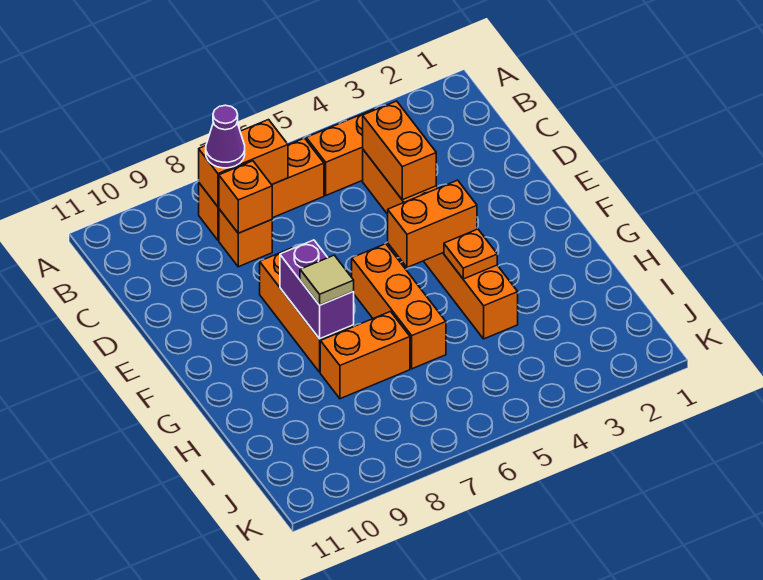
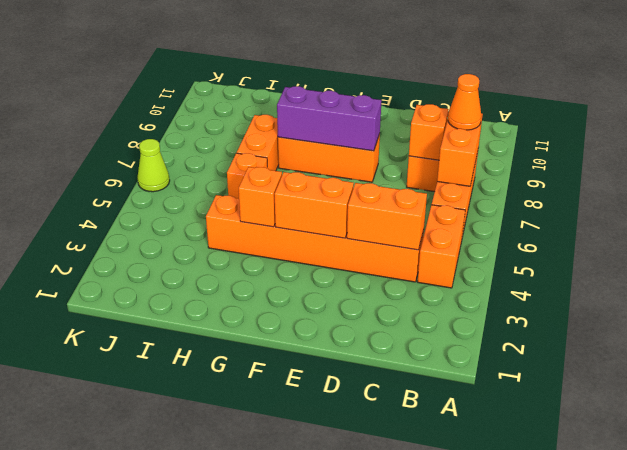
purple 1x1 cone [206,105,245,168] -> orange 1x1 cone [448,74,481,130]
orange 1x2 brick [388,180,477,267] -> orange 1x2 brick turned to [275,172,354,238]
orange 1x3 brick [352,244,446,369] -> orange 1x1 brick [227,153,267,199]
purple 1x2 brick [280,240,354,339] -> purple 1x3 brick [277,86,381,151]
orange 1x1 plate [444,229,497,279] -> orange 1x1 brick [239,167,282,227]
tan 1x1 tile [300,255,354,305] -> none
none -> lime 1x1 cone [137,139,170,192]

